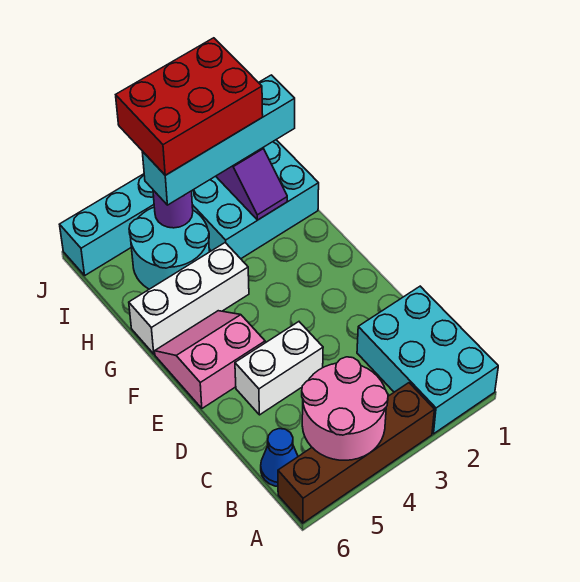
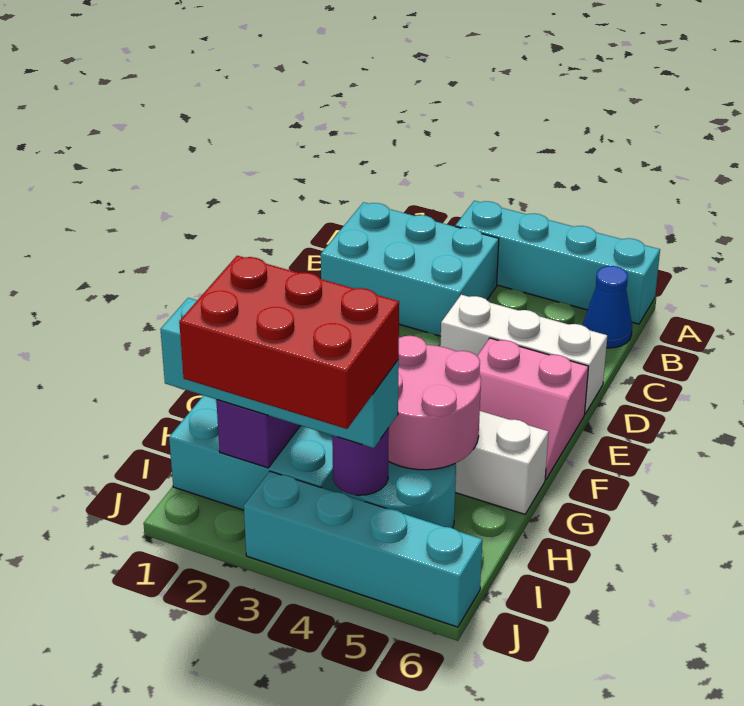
cyan 2x3 brick [357,286,498,434] -> cyan 2x3 brick turned to [321,202,499,336]
brown 1x4 brick [278,383,434,523] -> cyan 1x4 brick [455,201,660,324]
pink 2x2 round brick [302,357,388,460] -> pink 2x2 round brick moved to [388,336,481,470]
white 1x2 brick [235,322,323,415] -> white 1x3 brick [440,295,607,414]

